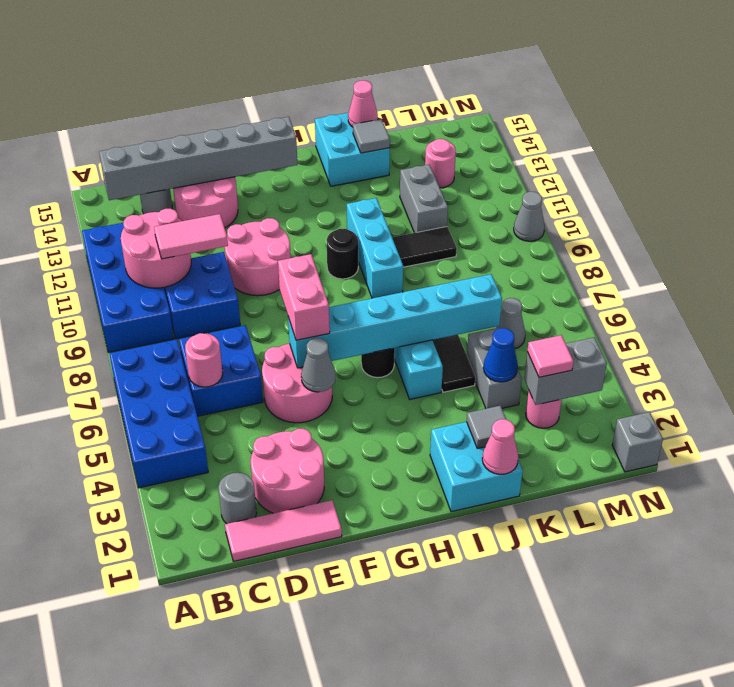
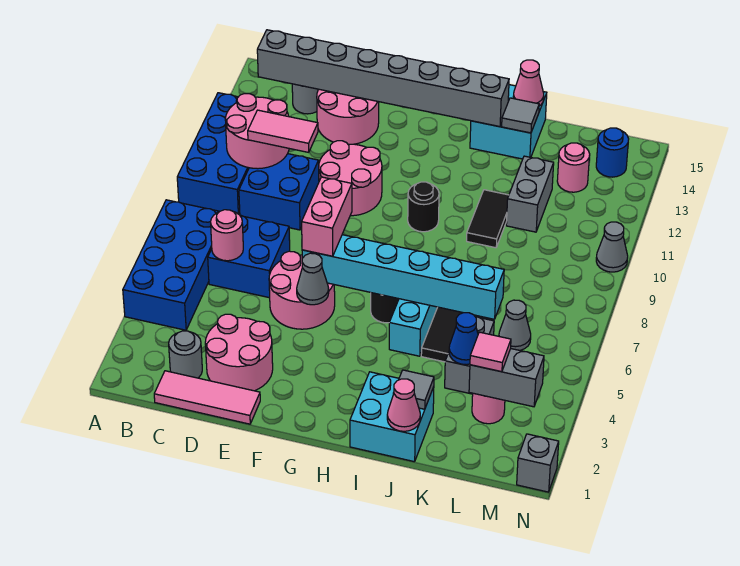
grey 1x6 brick [99,117,297,200] -> grey 1x8 brick [257,30,509,127]
cyan 1x3 brick [347,198,403,298] -> none
black 1x2 tile [392,227,457,267] -> black 1x2 tile turned to [467,190,509,248]
none -> blue 1x1 round brick [596,128,629,177]

